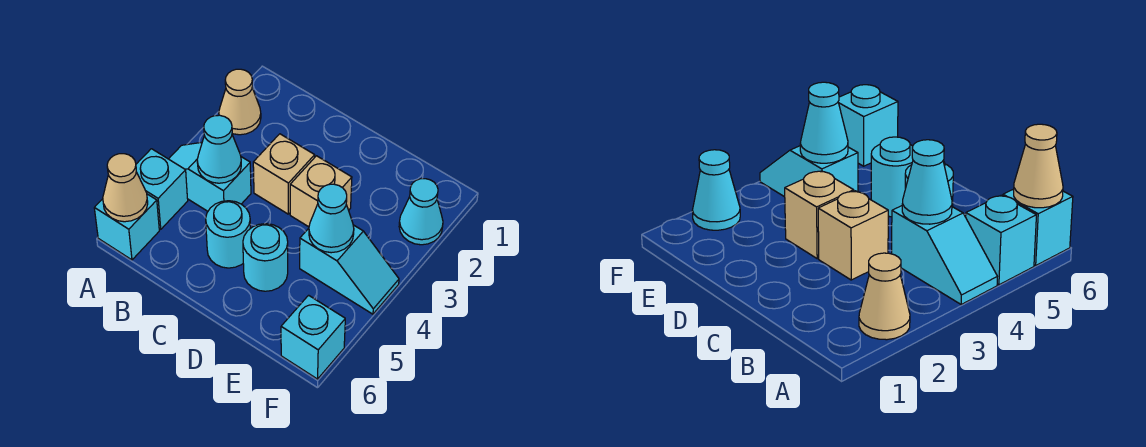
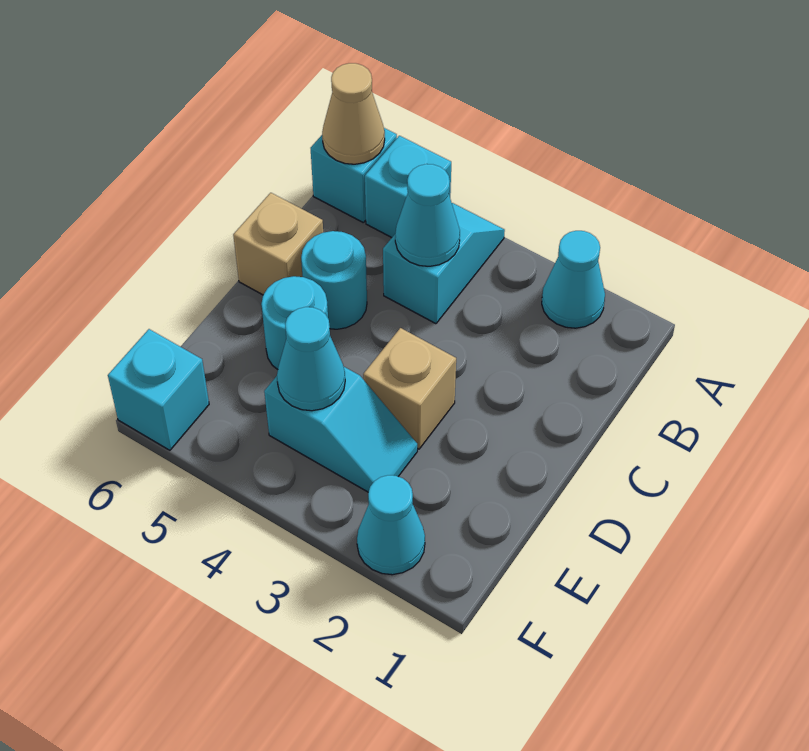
tan 1x1 cone [219,69,261,135] -> cyan 1x1 cone [542,231,605,328]
tan 1x1 brick [253,134,315,214] -> tan 1x1 brick moved to [233,193,323,295]
cyan 1x2 slope [300,225,399,314] -> cyan 1x2 slope turned to [264,367,417,492]

